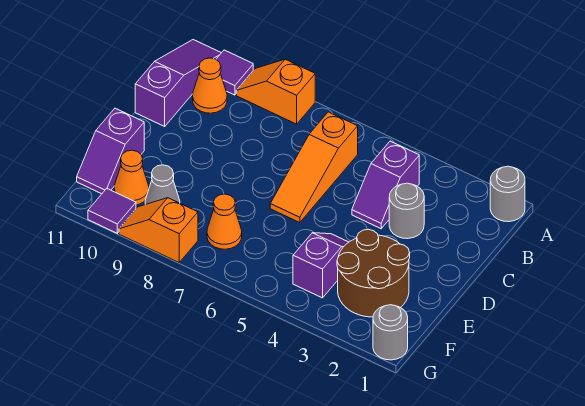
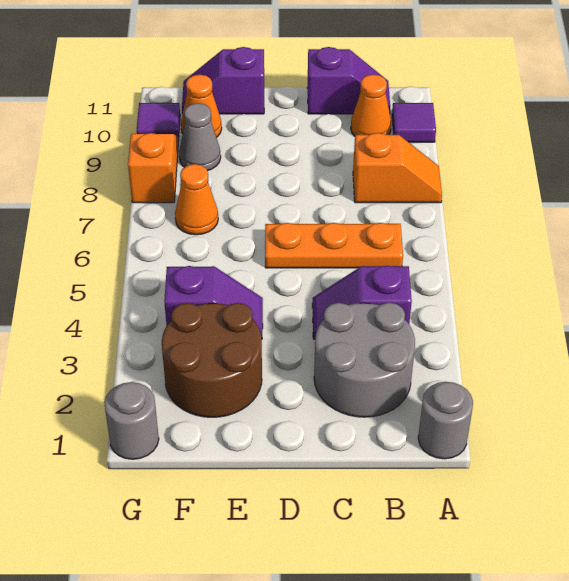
orange 1x2 slope [236,59,315,124] -> orange 1x2 slope turned to [353,133,442,203]
purple 1x3 slope [135,40,221,126] -> purple 1x2 slope [307,47,390,114]
orange 1x3 slope [270,112,358,223] -> orange 1x3 plate [265,223,403,268]
grey 1x1 round brick [389,183,424,239] -> grey 2x2 round brick [314,303,415,417]

